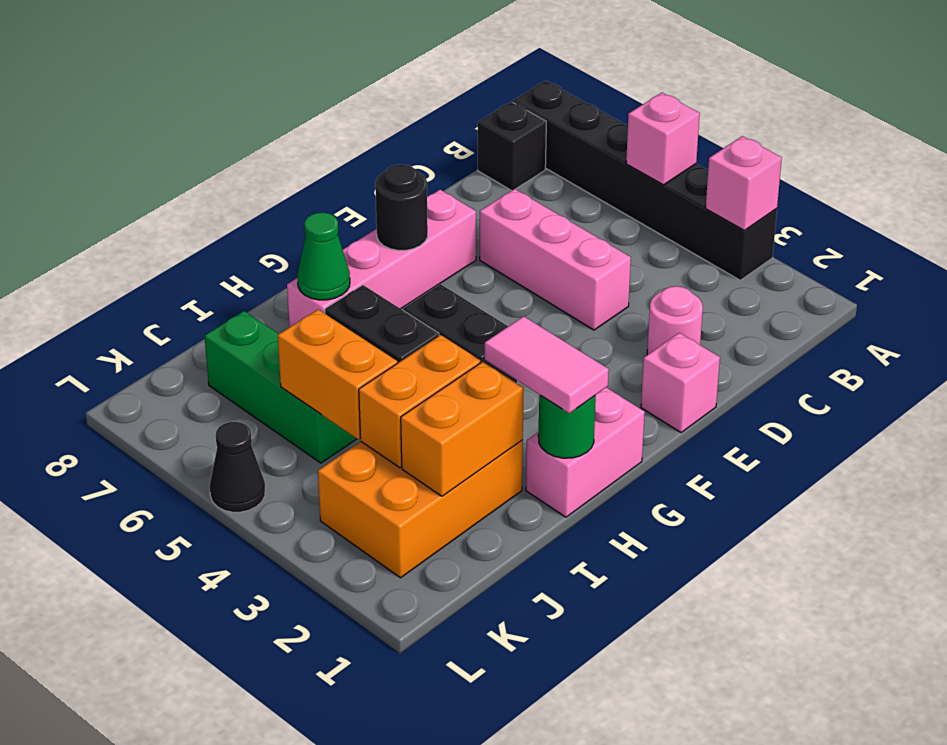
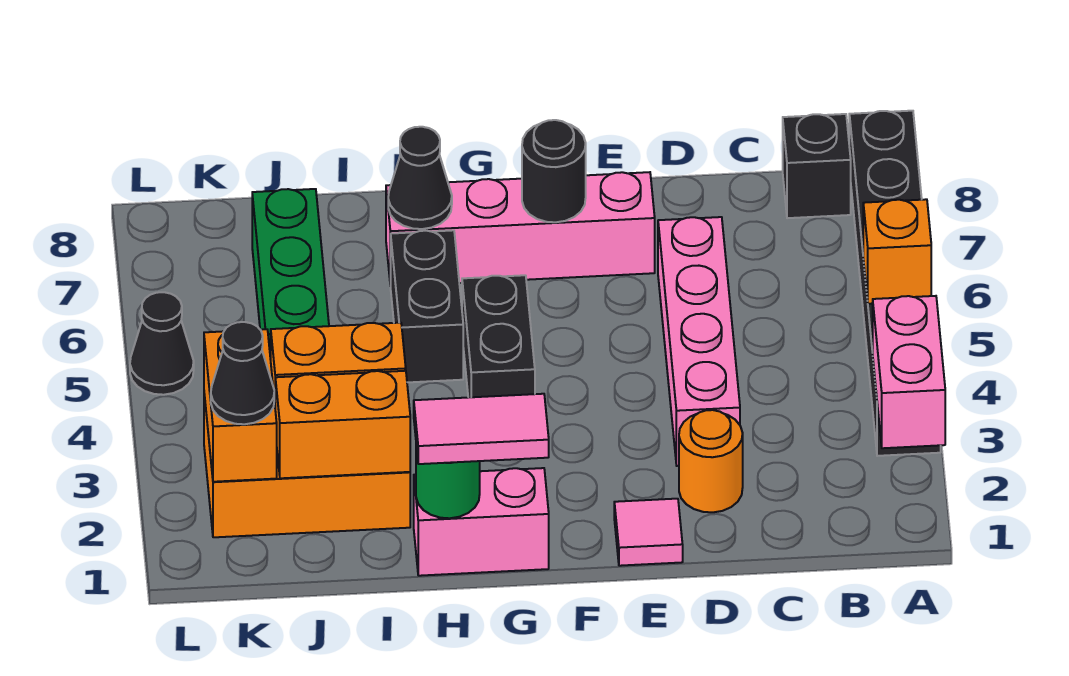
pink 1x1 brick [706,136,782,230] -> pink 1x2 brick [873,296,945,448]
pink 1x1 brick [626,93,700,185] -> orange 1x1 brick [863,199,931,304]
pink 1x1 round brick [647,286,703,355] -> orange 1x1 round brick [679,410,743,512]
pink 1x3 brick [480,189,631,330] -> pink 1x4 brick [658,217,740,466]
pink 1x1 brick [641,333,720,432] -> pink 1x1 tile [614,499,683,566]
pink 1x2 tile [485,316,609,413] -> pink 1x2 tile turned to [414,394,549,464]
green 1x1 cone [298,212,350,300] -> black 1x1 cone [388,127,452,229]
orange 1x2 brick [278,310,397,439] -> orange 1x2 brick moved to [204,329,277,482]
none -> black 1x1 cone [211,322,274,424]

